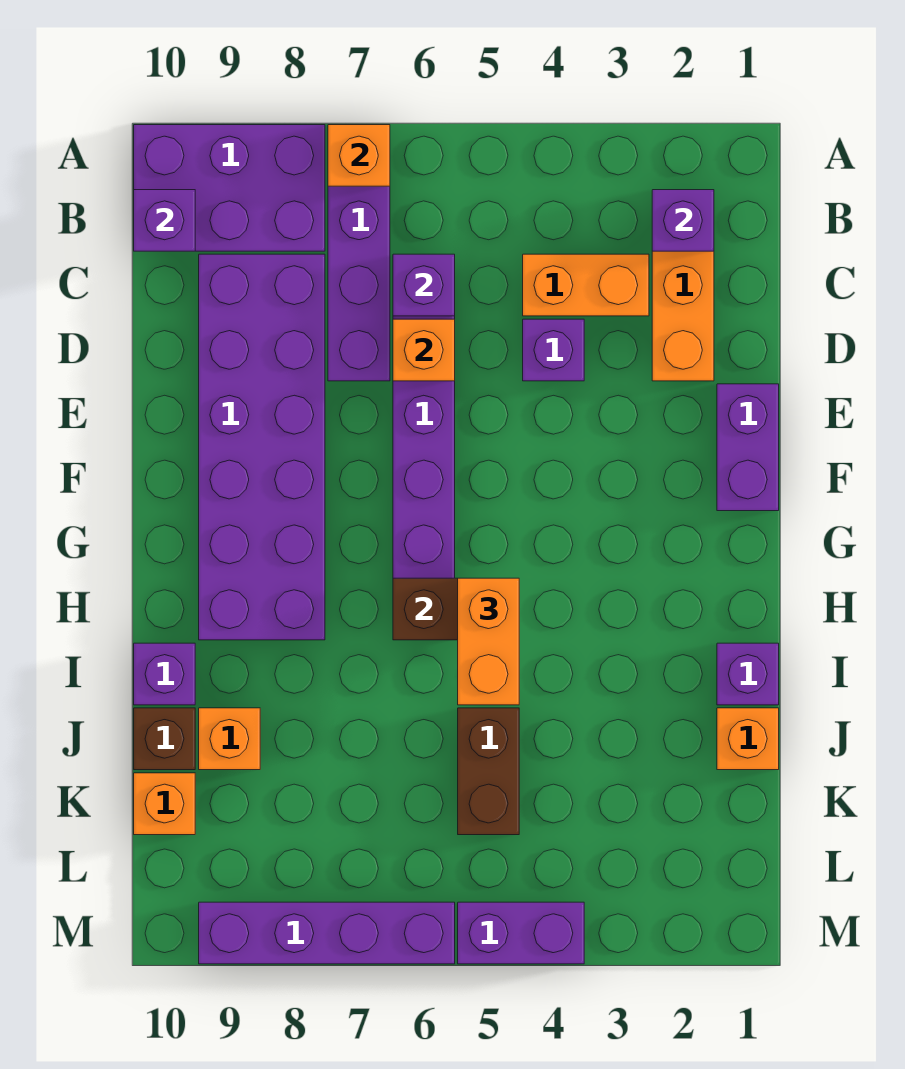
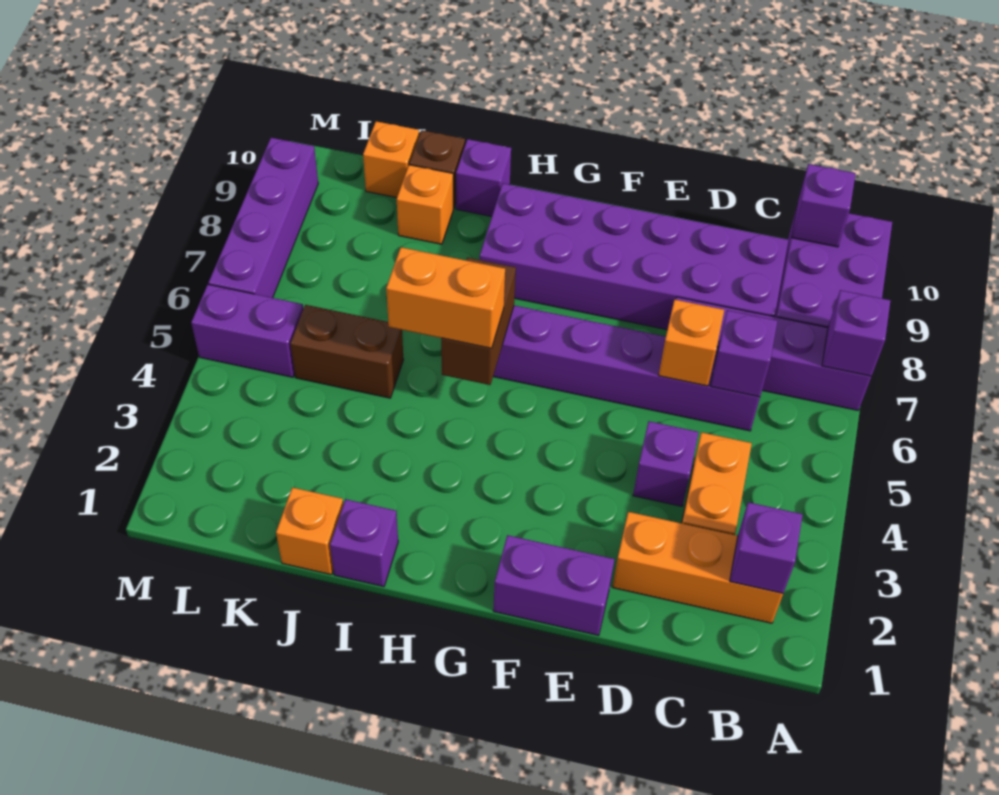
orange 1x1 brick [328,125,390,186] -> purple 1x1 brick [822,290,891,376]
purple 1x2 brick [458,902,584,964] -> purple 1x2 brick turned to [191,284,303,377]

